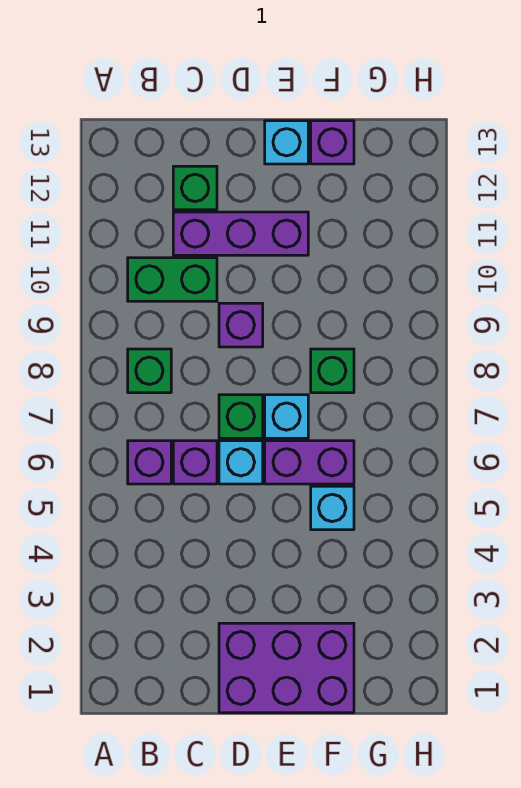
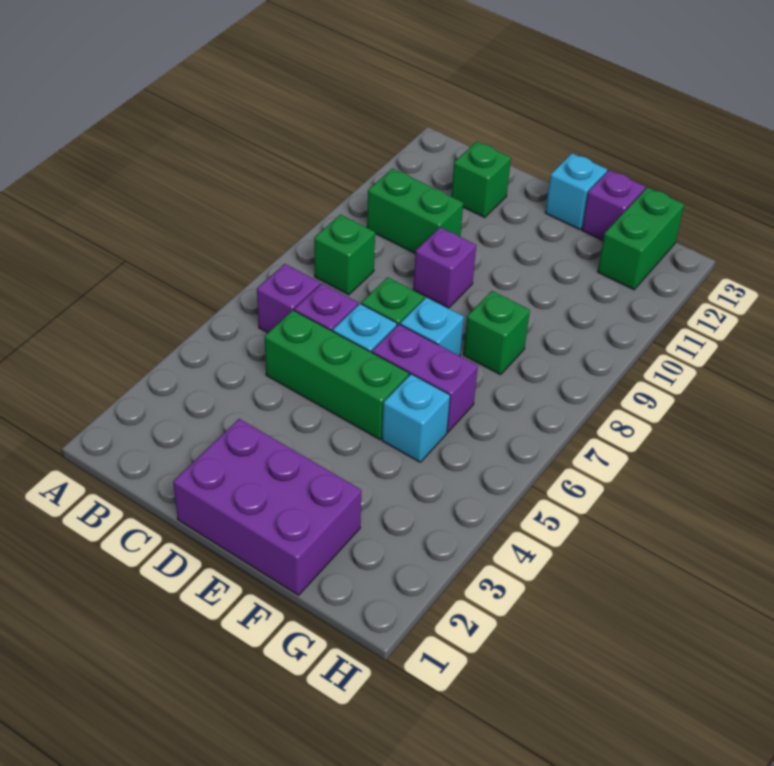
none -> green 1x3 brick [265,310,409,439]
purple 1x3 brick [173,212,308,255] -> none
none -> green 1x2 brick [598,187,684,290]

